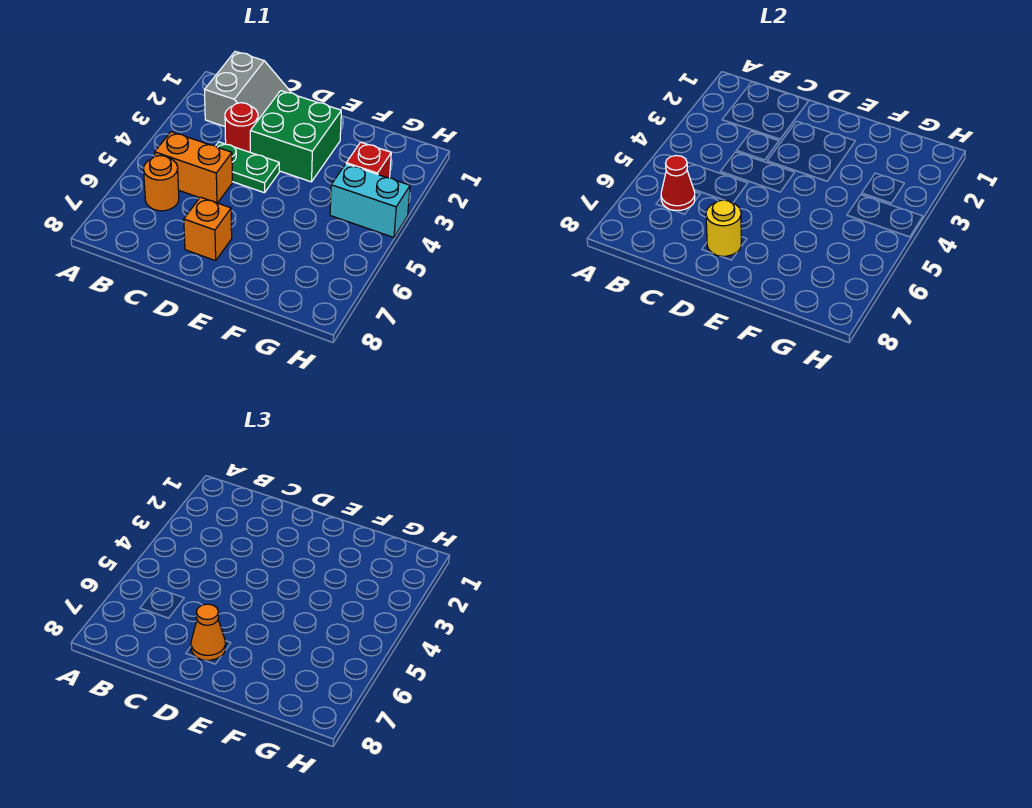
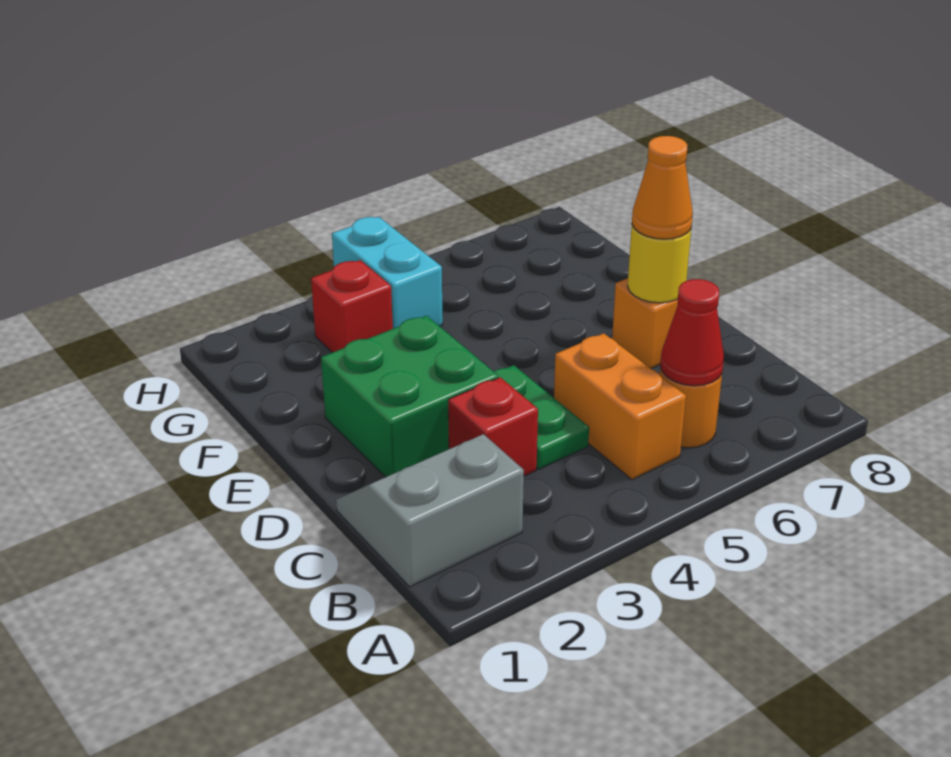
red 1x1 round brick [225,103,258,152] -> red 1x1 brick [448,377,538,476]

